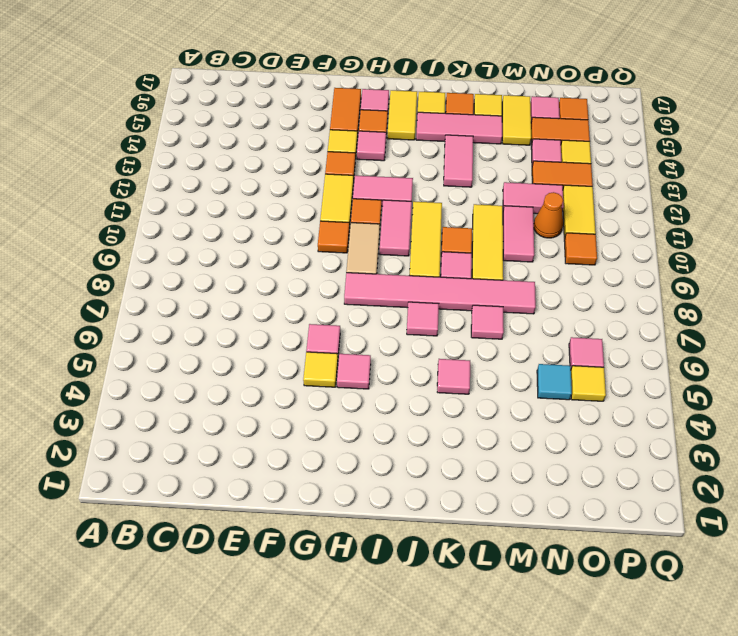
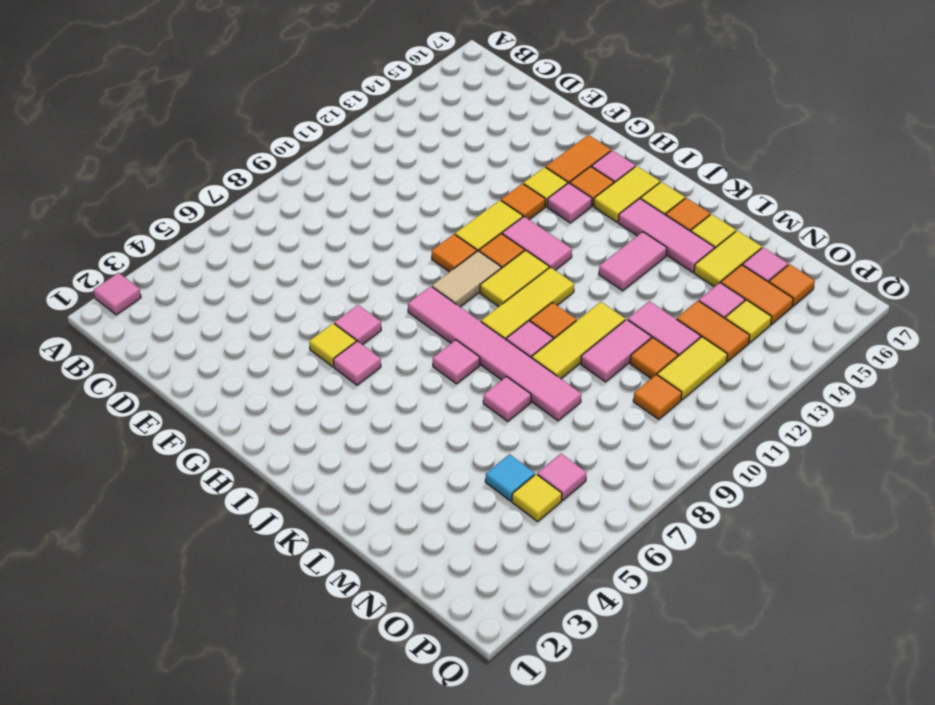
pink 1x2 tile [380,200,412,256] -> yellow 1x2 tile [480,250,549,307]
pink 1x1 tile [437,359,470,394] -> pink 1x1 tile moved to [94,273,141,315]
orange 1x1 cone [534,192,563,238] -> orange 1x1 tile [630,337,678,378]

